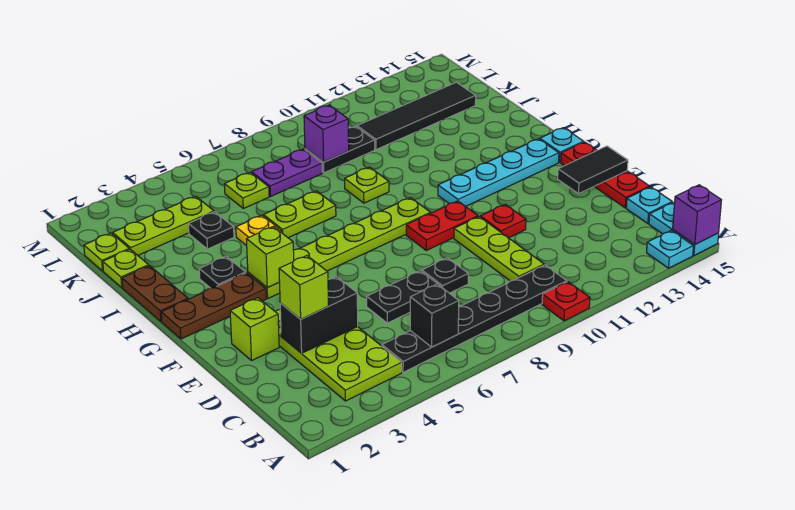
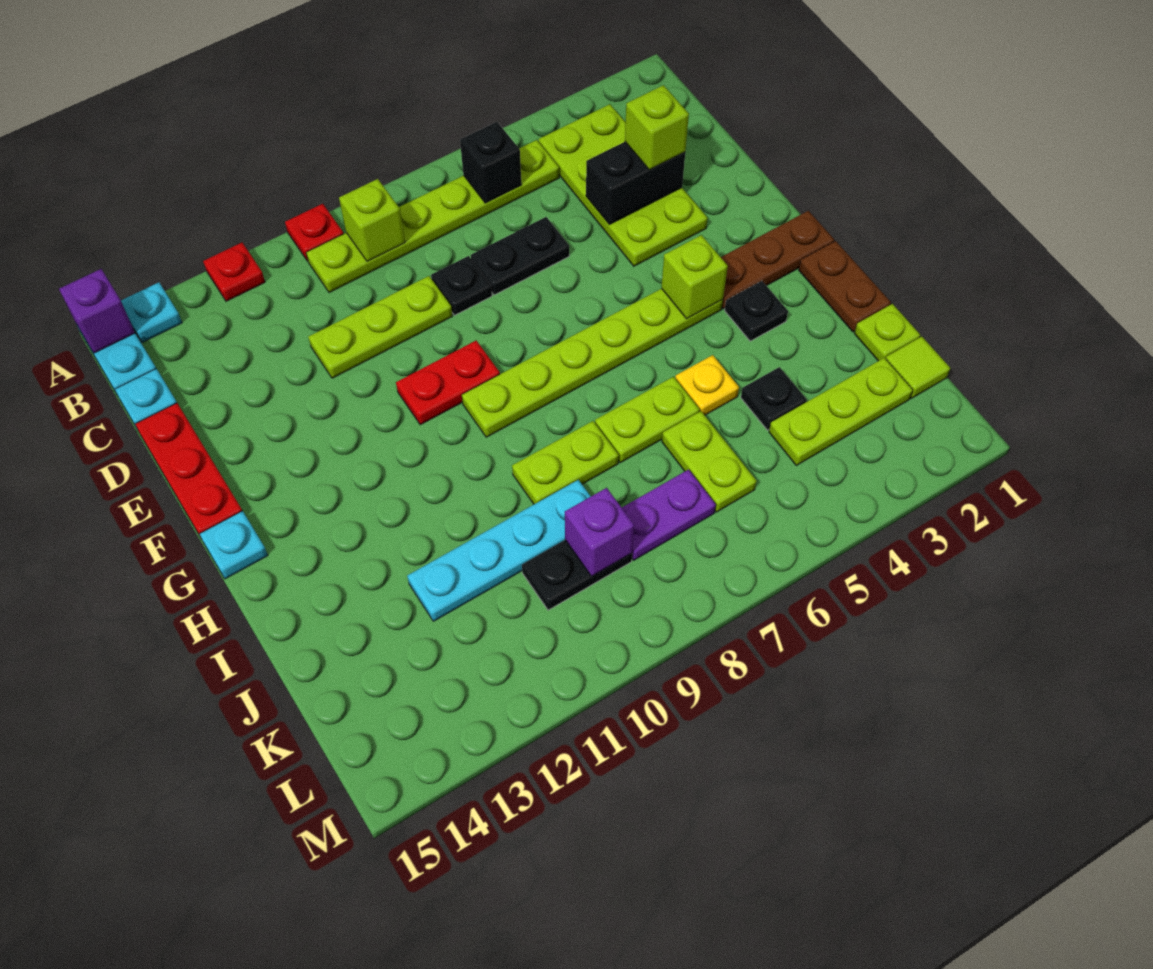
black 1x6 plate [382,265,567,372] -> lime 1x6 plate [306,140,559,293]
lime 1x3 plate [454,217,544,281] -> lime 1x3 plate turned to [308,276,452,378]
lime 1x1 brick [230,298,279,360] -> lime 1x1 brick moved to [339,179,405,262]
red 1x1 plate [480,204,526,238] -> red 1x1 plate moved to [203,243,265,301]
black 1x2 tile [558,146,628,194] -> none
cyan 1x4 plate [438,139,559,206] -> cyan 1x4 plate moved to [407,480,591,621]
lime 1x1 plate [345,167,389,203] -> lime 1x2 plate [512,421,619,504]
lime 1x1 plate [84,233,129,271] -> lime 1x1 tile [886,336,950,398]
lime 1x1 plate [224,172,269,209] -> lime 1x2 plate [662,411,757,512]
black 1x4 tile [357,82,476,150] -> none

